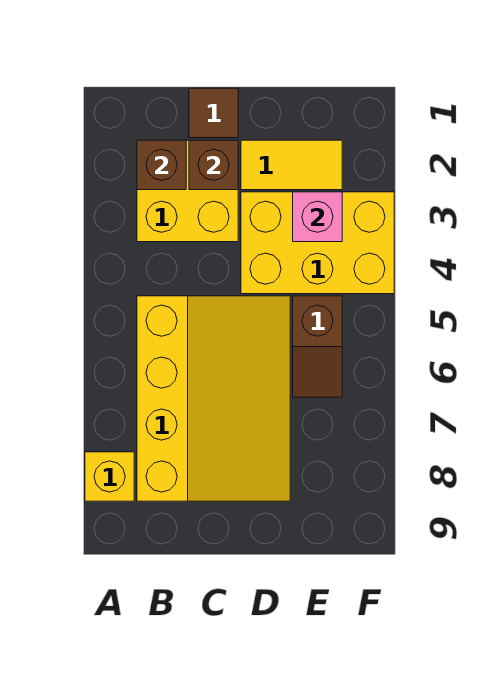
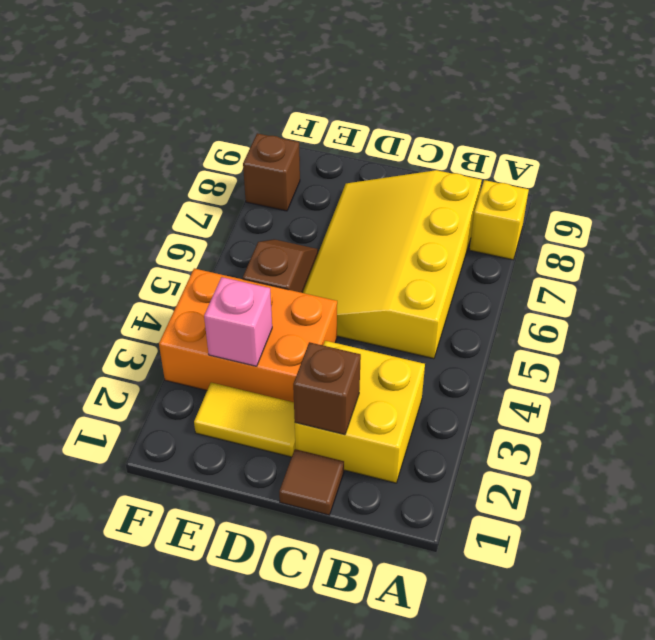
brown 1x1 brick [137,140,186,190] -> brown 1x1 brick moved to [243,133,300,211]
yellow 2x3 brick [241,192,394,294] -> orange 2x3 brick [159,268,337,402]

